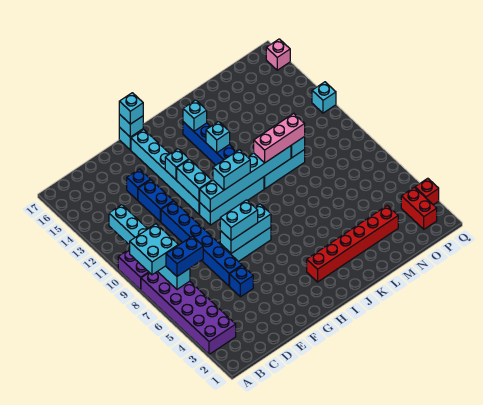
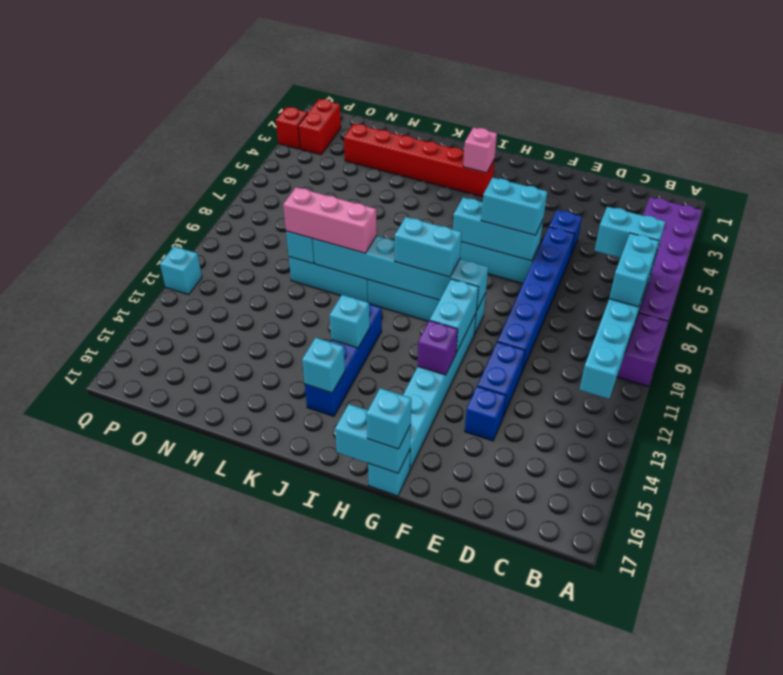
cyan 2x2 brick [130,224,178,275] -> cyan 1x2 brick [609,233,659,307]
blue 1x2 brick [166,236,203,276] -> cyan 1x2 brick [595,207,665,260]
cyan 1x1 brick [165,149,189,180] -> purple 1x1 brick [418,321,458,375]
cyan 1x1 brick [119,114,143,137] -> cyan 1x2 brick [335,404,411,473]
pink 1x1 brick [266,39,290,70] -> pink 1x1 brick moved to [463,128,497,173]

